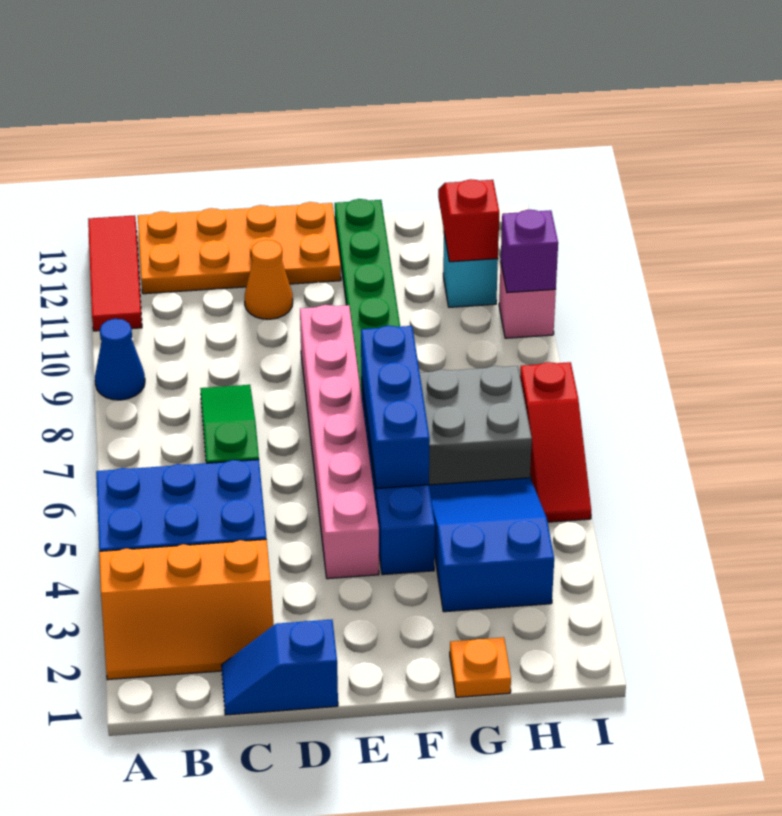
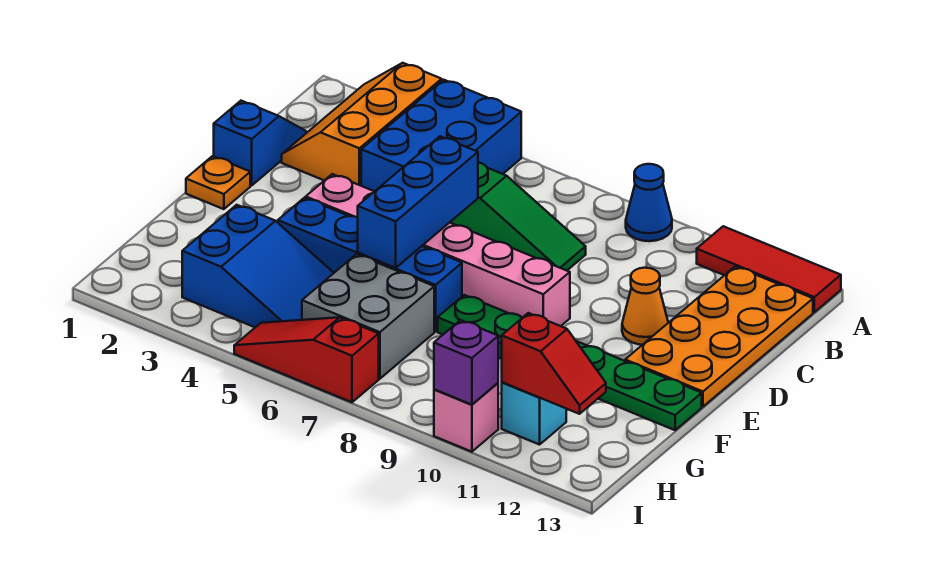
blue 1x3 brick [361,326,430,489] -> blue 1x3 brick turned to [358,136,478,268]
orange 1x1 plate [450,637,511,697] -> orange 1x1 plate moved to [186,156,250,209]

